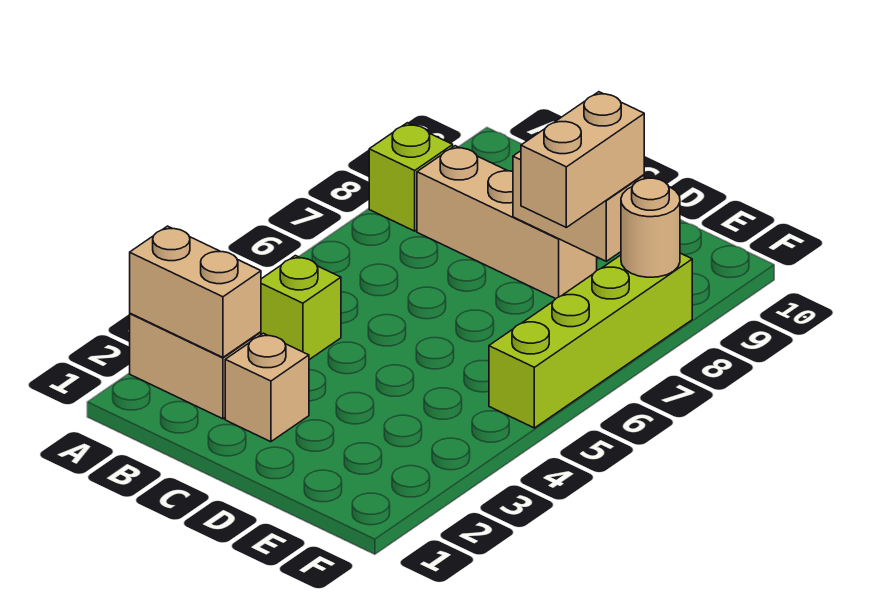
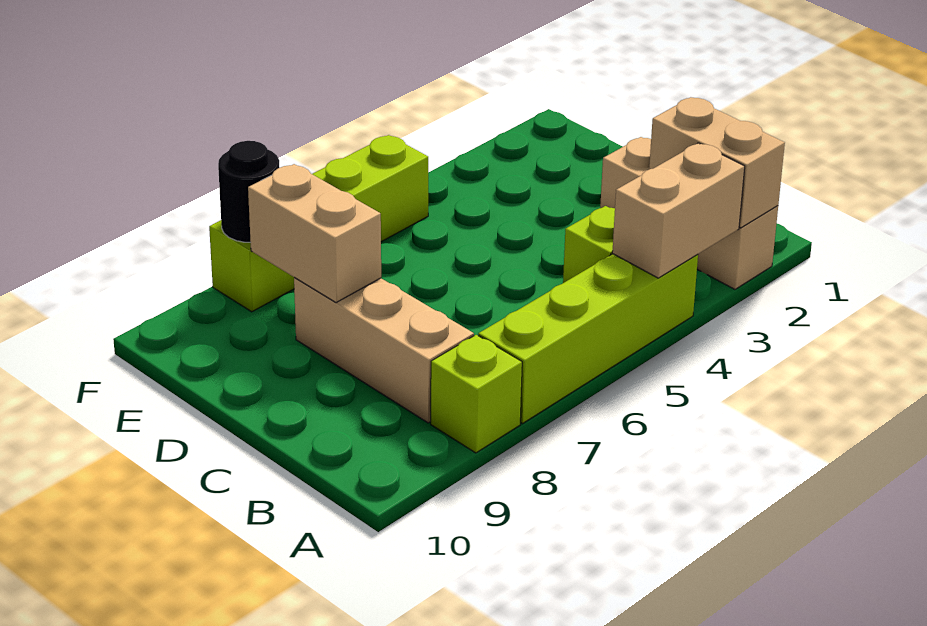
none -> lime 1x4 brick [478,254,698,423]
tan 1x2 brick [521,92,644,227] -> tan 1x2 brick moved to [612,143,745,278]
tan 1x1 round brick [621,178,680,277] -> black 1x1 round brick [218,141,279,242]

